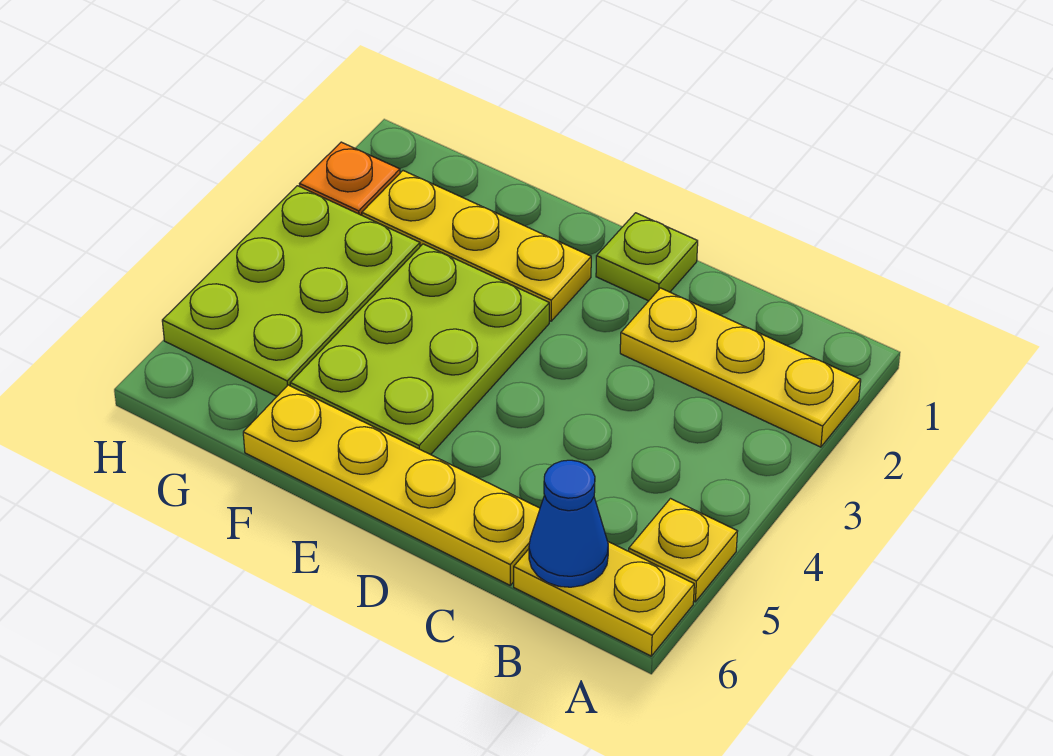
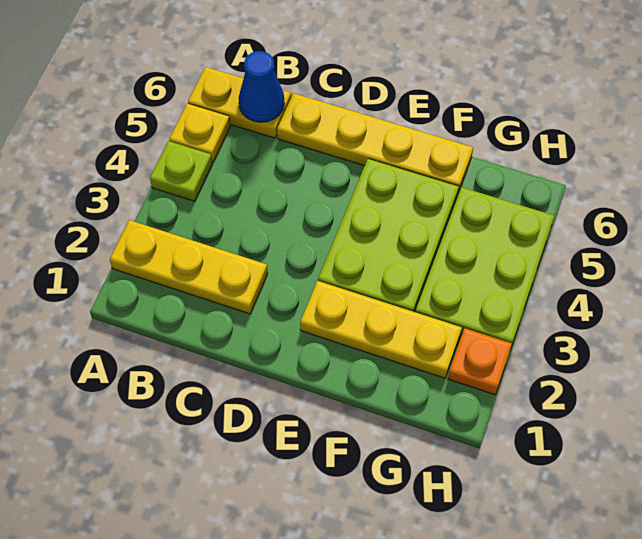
lime 1x1 plate [596,213,698,301] -> lime 1x1 plate moved to [150,141,212,201]

